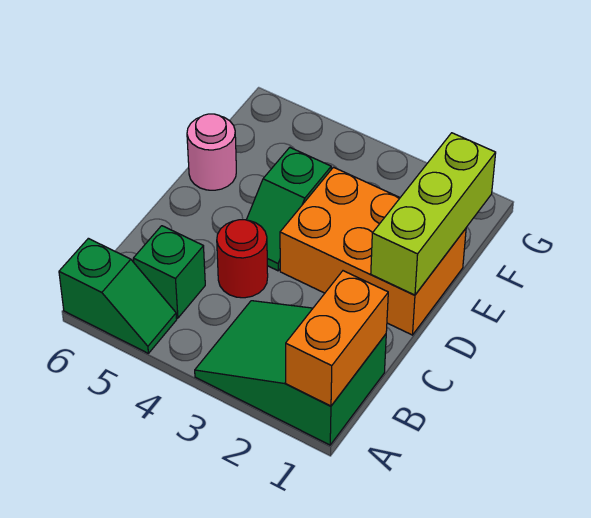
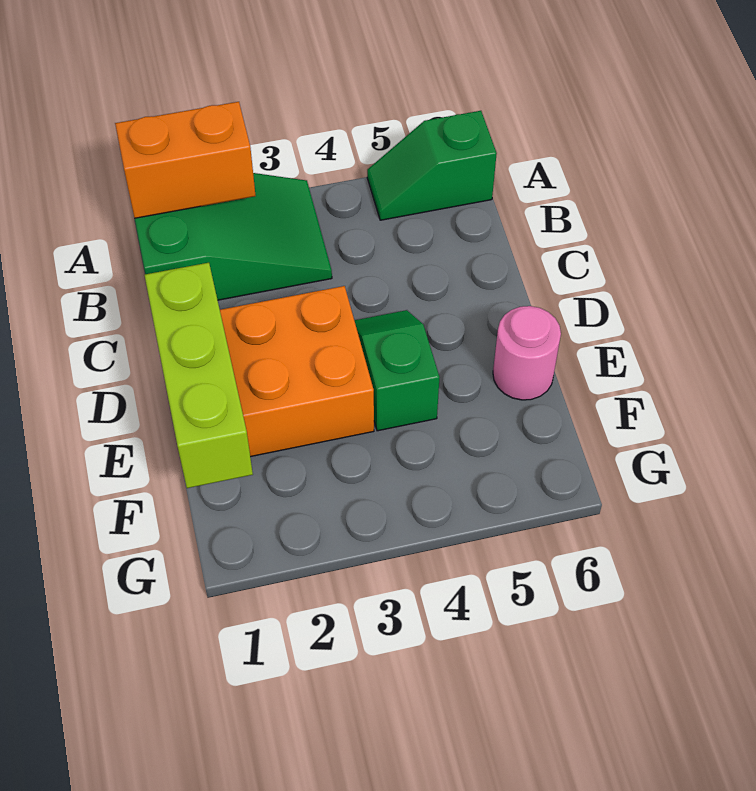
orange 1x2 brick [286,271,388,406] -> orange 1x2 brick turned to [115,102,256,218]
green 1x1 brick [133,226,205,318] -> none
red 1x1 round brick [217,219,268,298] -> none

